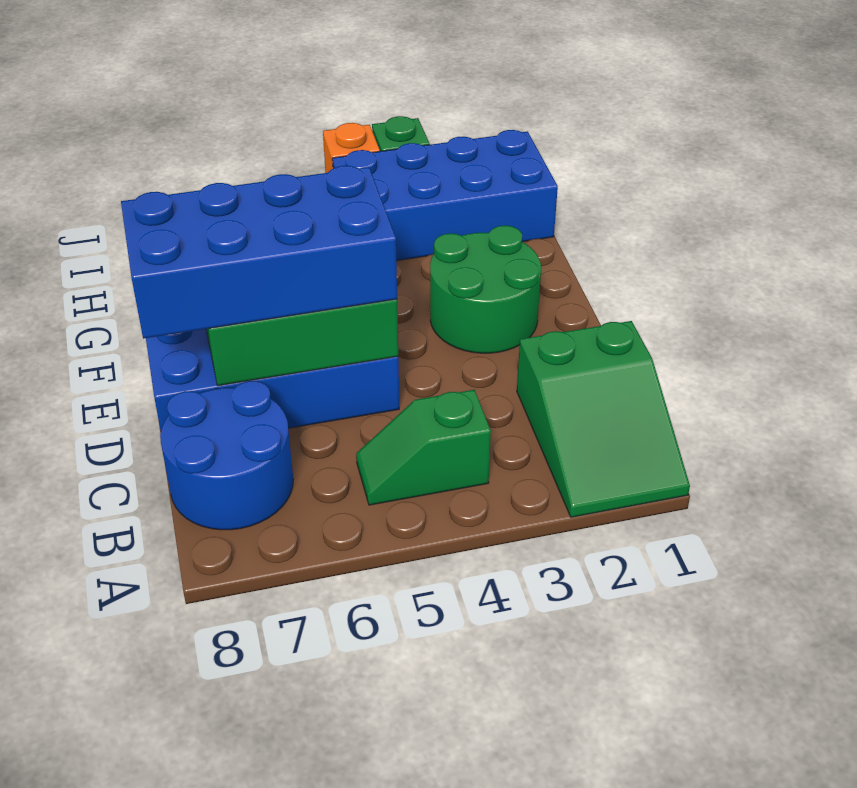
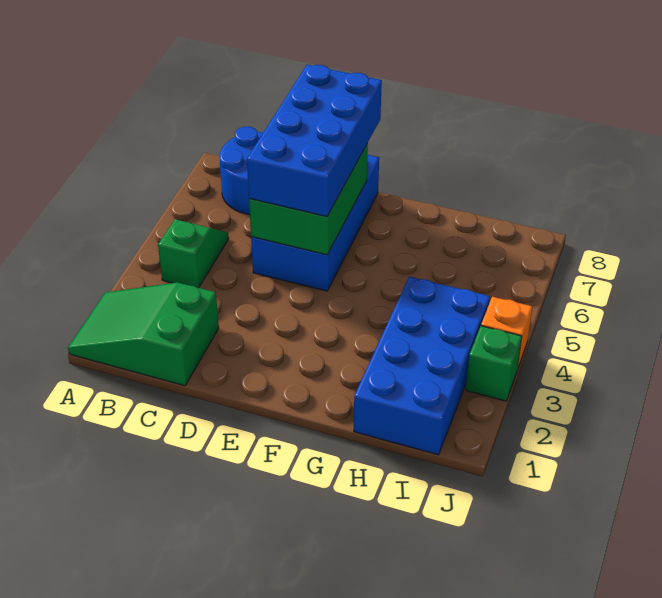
green 2x2 round brick [430,225,541,353] -> none

